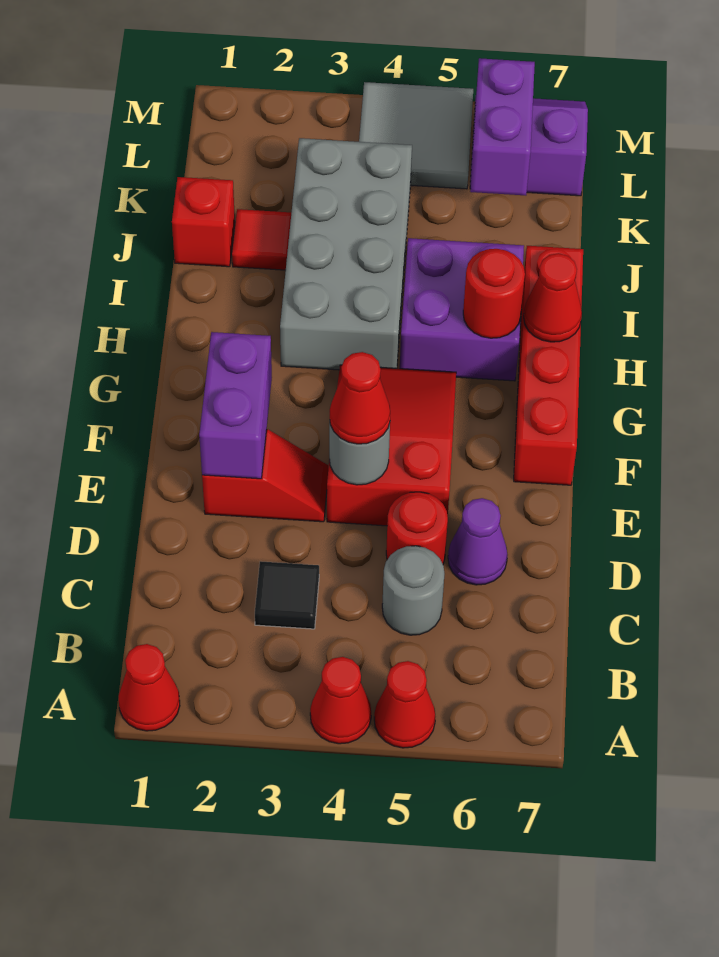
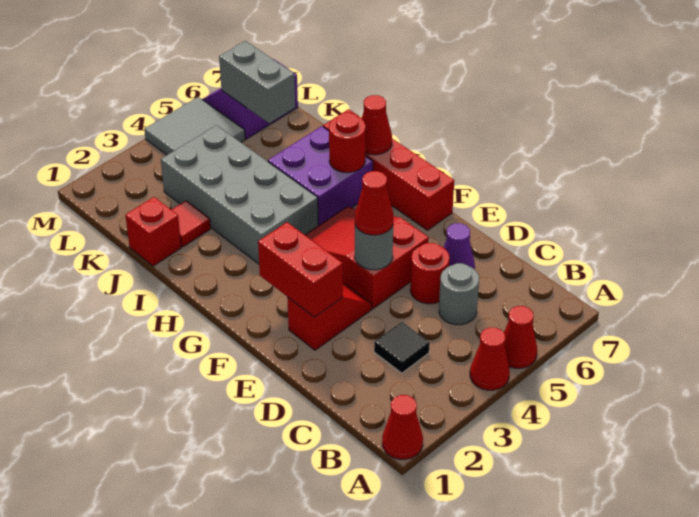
purple 1x2 brick [199,332,272,479] -> red 1x2 brick [258,222,343,317]
purple 1x2 brick [470,58,535,195] -> grey 1x2 brick [219,41,295,123]

